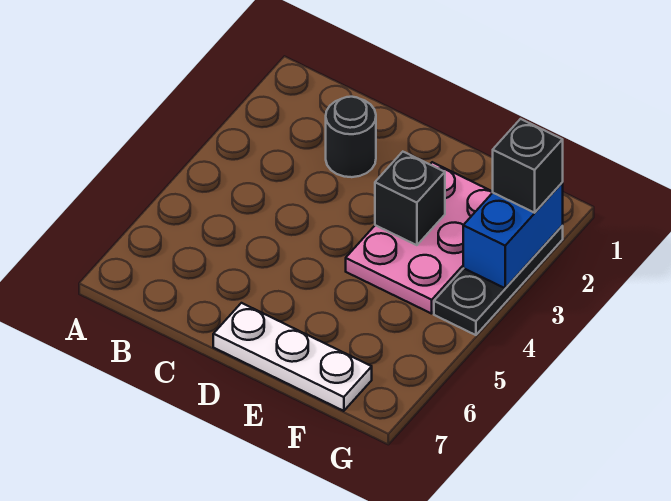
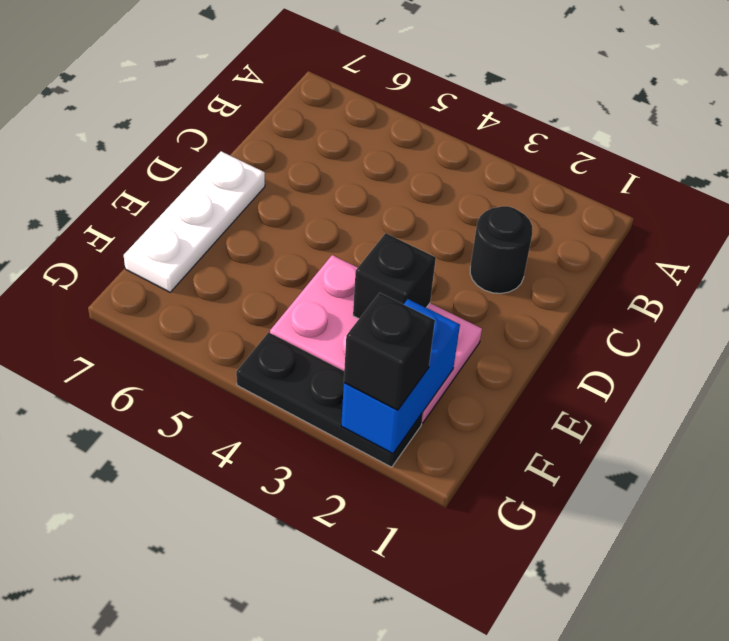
blue 1x2 brick [463,183,563,288] -> blue 1x2 brick turned to [341,299,460,453]

